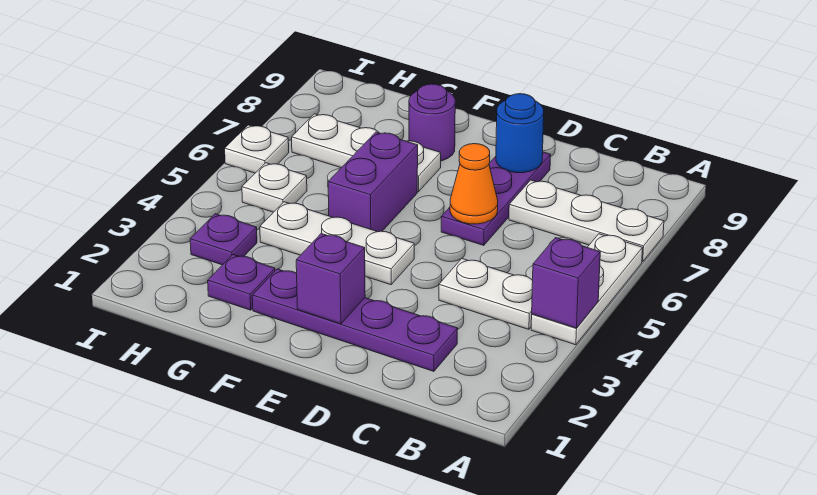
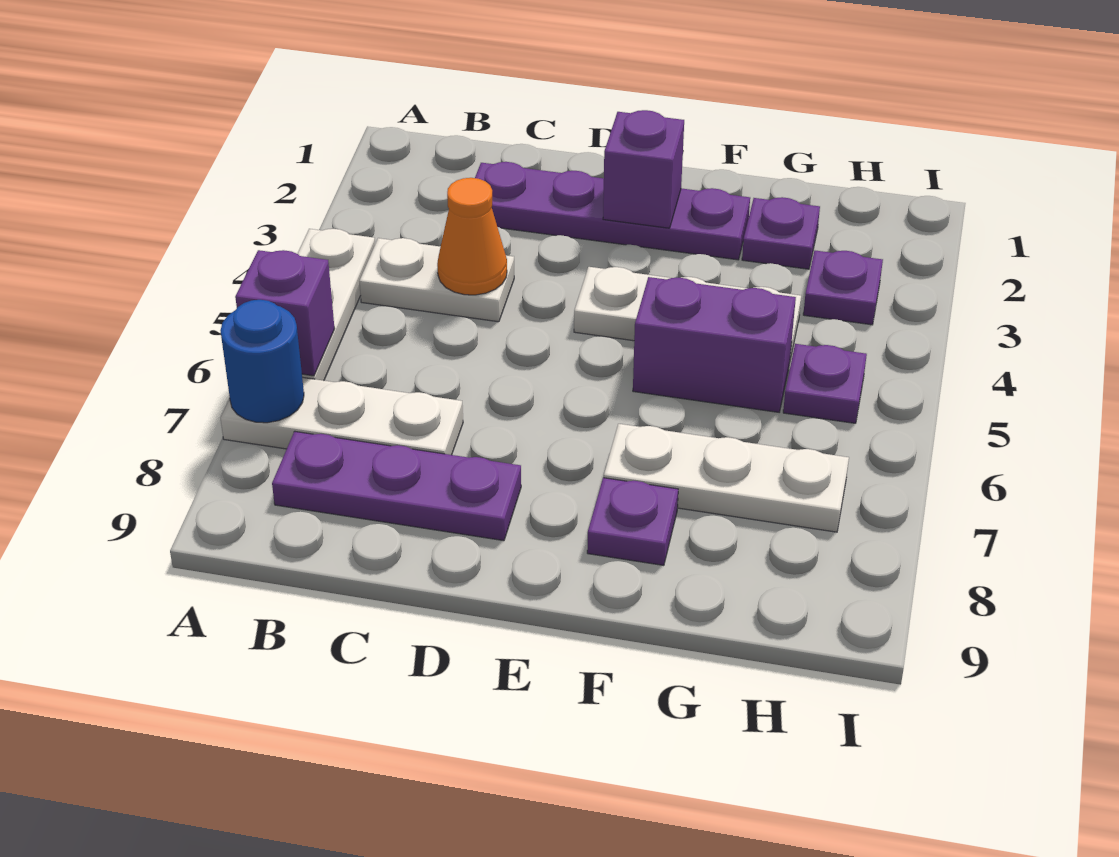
purple 1x1 brick [532,238,600,328] -> purple 1x1 brick moved to [235,250,335,376]
purple 1x3 plate [441,152,550,245] -> purple 1x3 plate turned to [272,431,521,541]
orange 1x1 cone [450,144,498,224] -> orange 1x1 cone moved to [437,178,507,295]
blue 1x1 round brick [496,94,544,173] -> blue 1x1 round brick moved to [220,300,304,423]
purple 1x2 brick [328,132,418,232] -> purple 1x2 brick turned to [633,277,796,412]
purple 1x1 round brick [409,84,455,161] -> purple 1x1 plate [587,478,678,565]
white 1x1 plate [242,163,307,212] -> purple 1x1 plate [783,344,867,423]
white 1x1 plate [225,125,289,173] -> none

